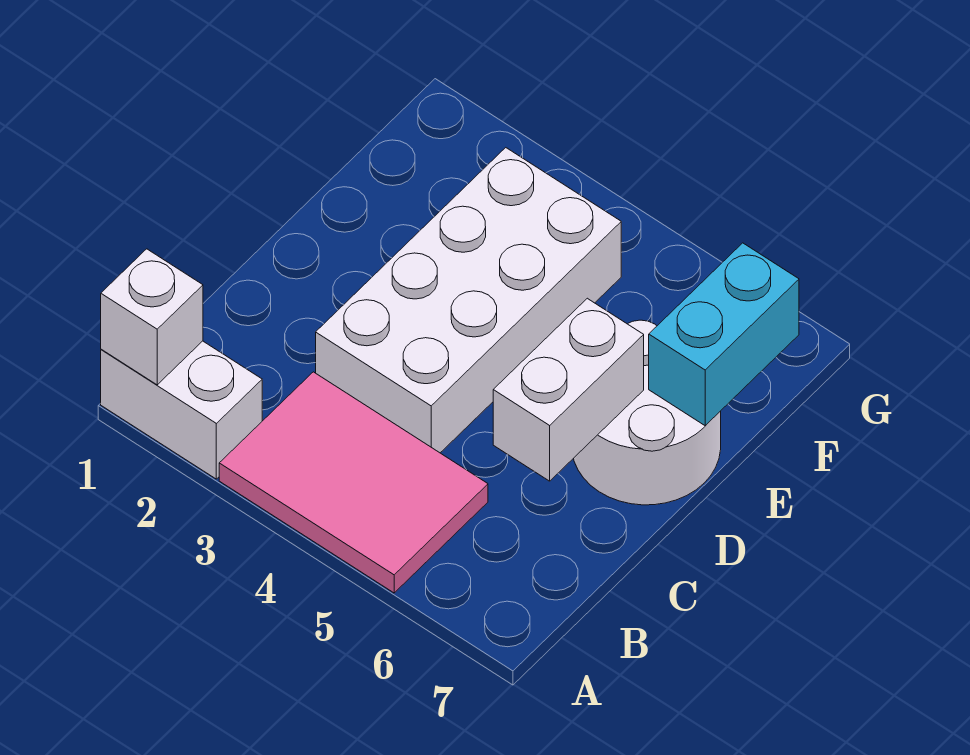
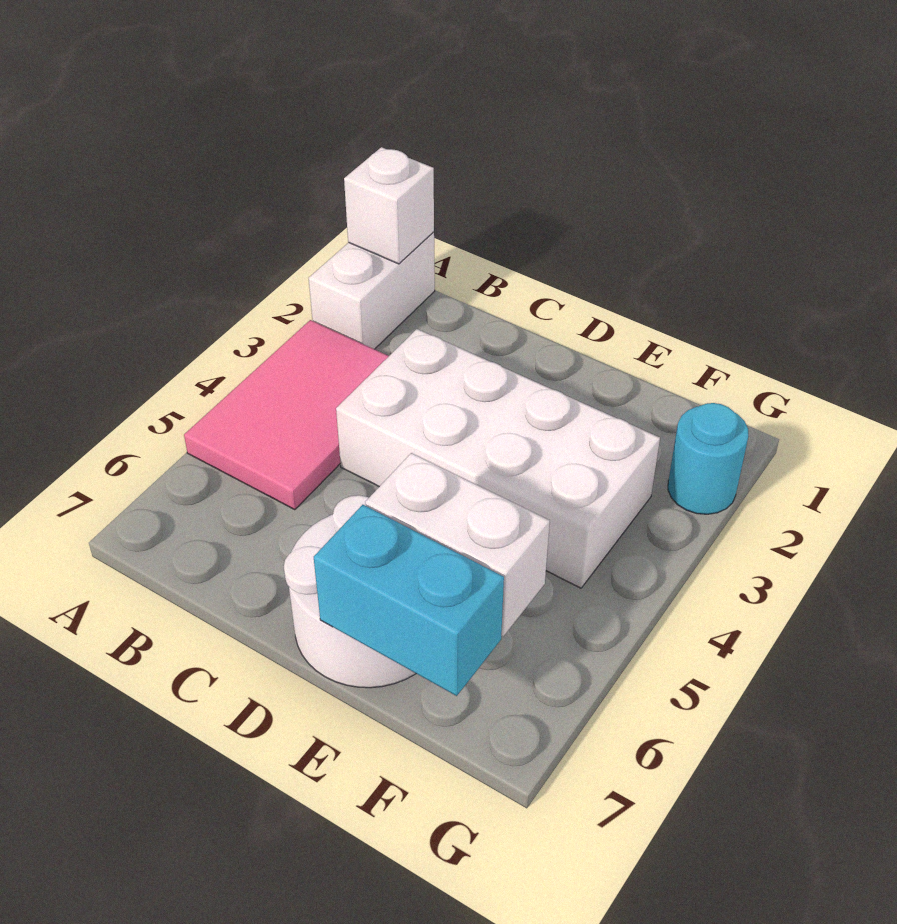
white 1x2 brick [493,298,644,481] -> white 1x2 brick moved to [365,453,550,636]
none -> cyan 1x1 round brick [668,403,748,514]

